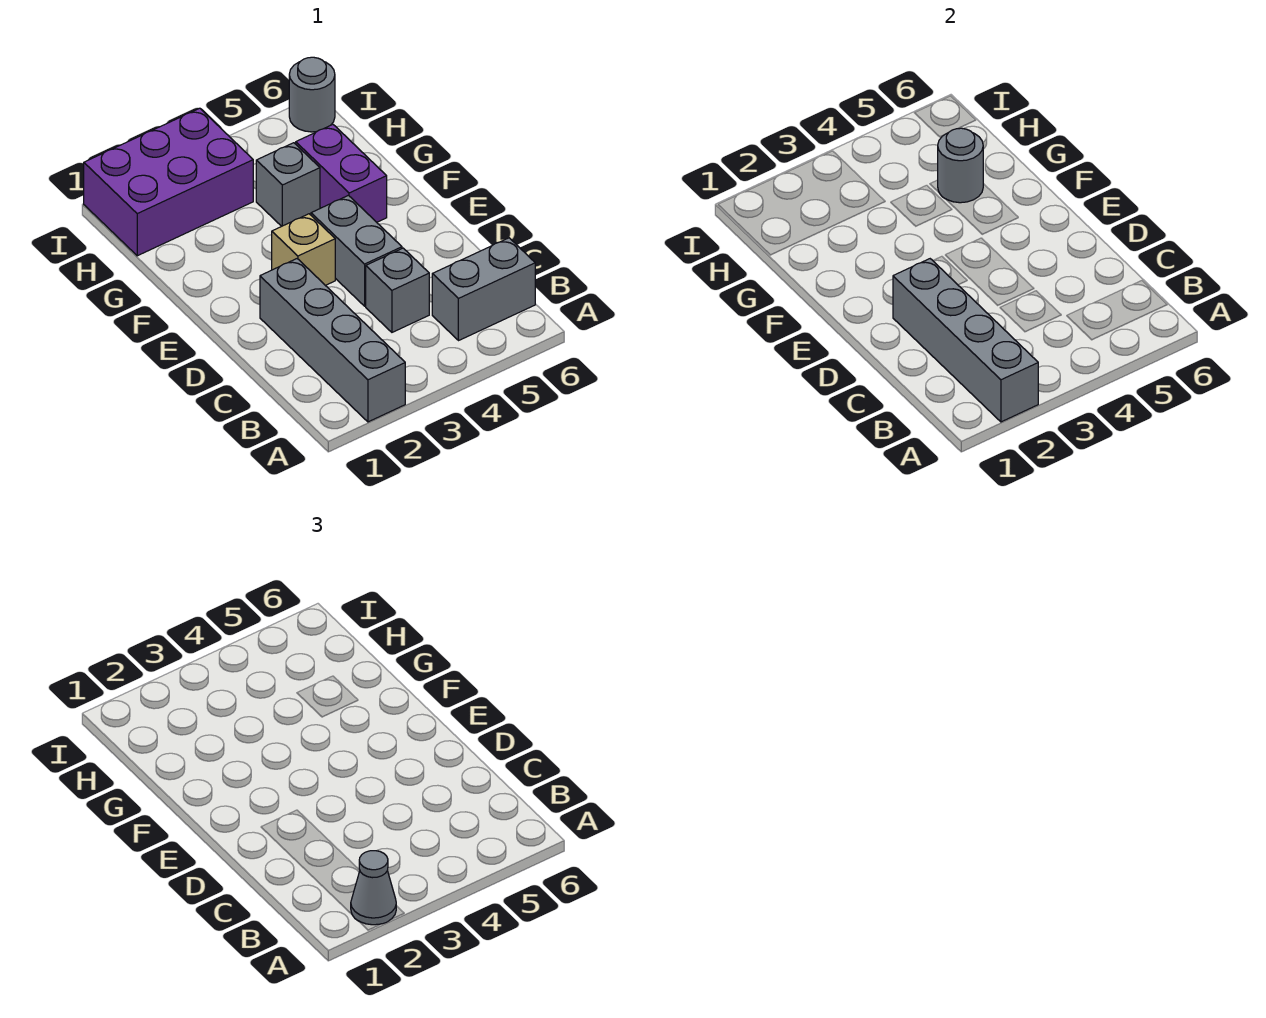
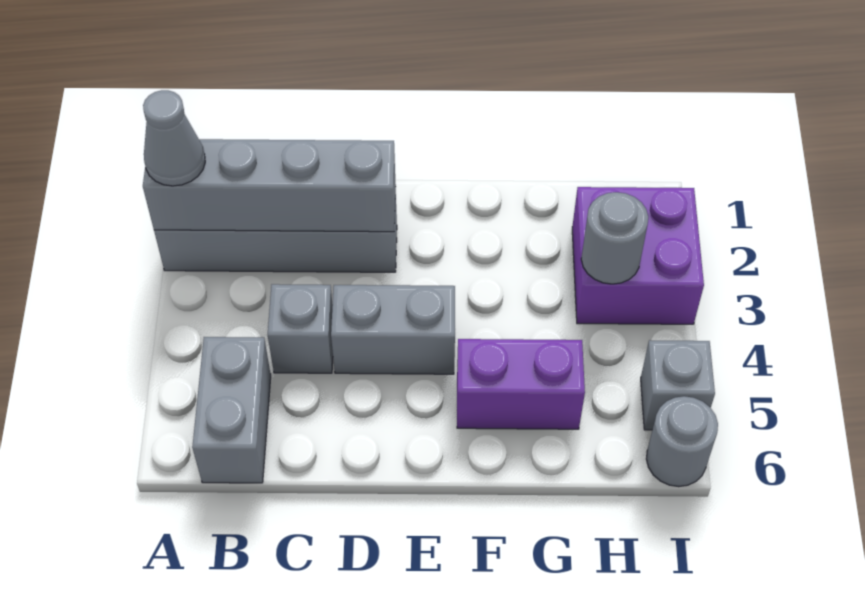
tan 1x1 brick [272,214,335,285] -> none
grey 1x1 brick [256,143,320,226] -> grey 1x1 brick moved to [641,340,715,430]
grey 1x1 round brick [938,128,983,203] -> grey 1x1 round brick moved to [581,192,648,284]
purple 2x3 brick [84,108,253,256] -> purple 2x2 brick [572,187,704,324]

